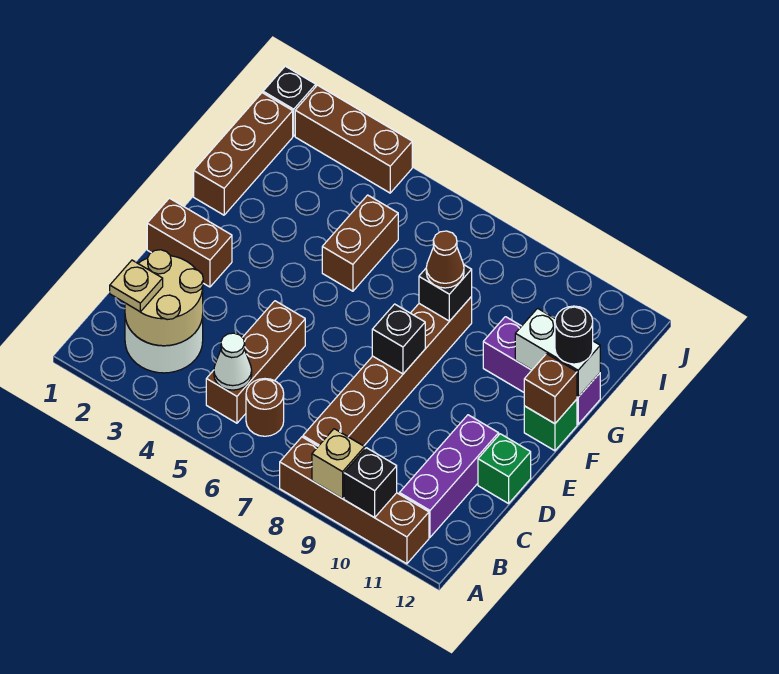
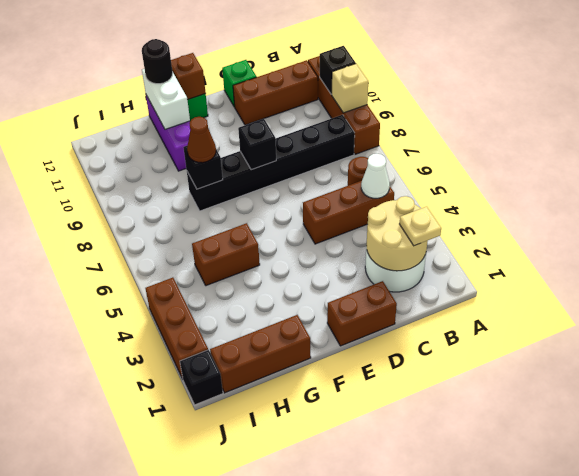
brown 1x6 brick [303,297,472,446] -> black 1x6 brick [187,115,355,211]
purple 1x3 brick [399,415,499,537] -> brown 1x3 brick [233,60,318,125]
brown 1x2 brick [147,198,232,287] -> brown 1x2 brick turned to [327,281,397,346]

